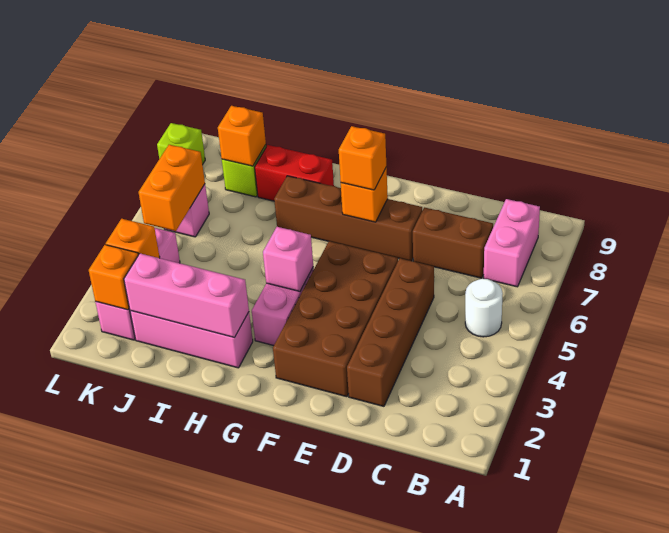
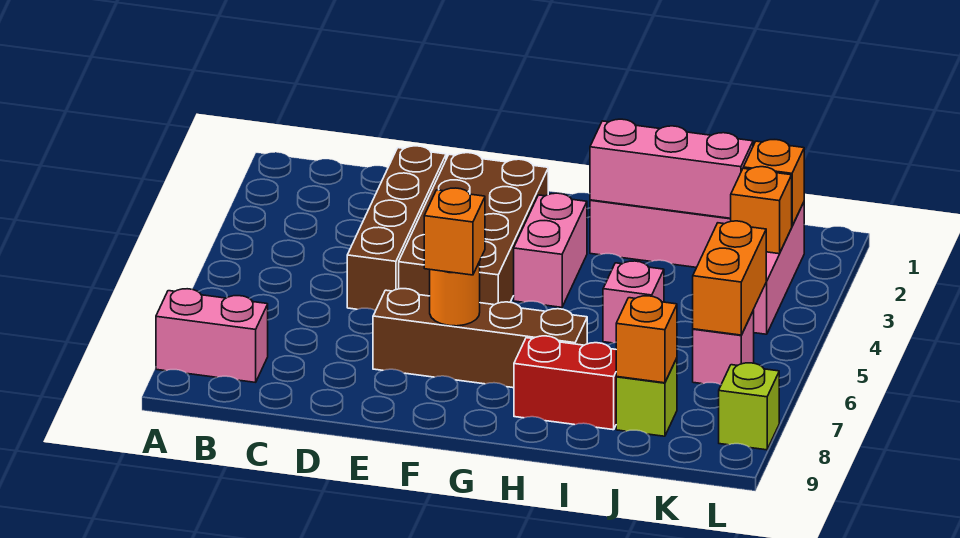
white 1x1 round brick [465,279,503,337] -> none
pink 1x2 brick [484,199,540,287] -> pink 1x2 brick turned to [156,289,268,382]
brown 1x2 brick [413,207,493,278] -> none
orange 1x1 brick [341,167,388,222] -> orange 1x1 round brick [430,262,480,326]
pink 1x1 brick [263,227,313,291] -> pink 1x1 brick moved to [603,261,664,343]

